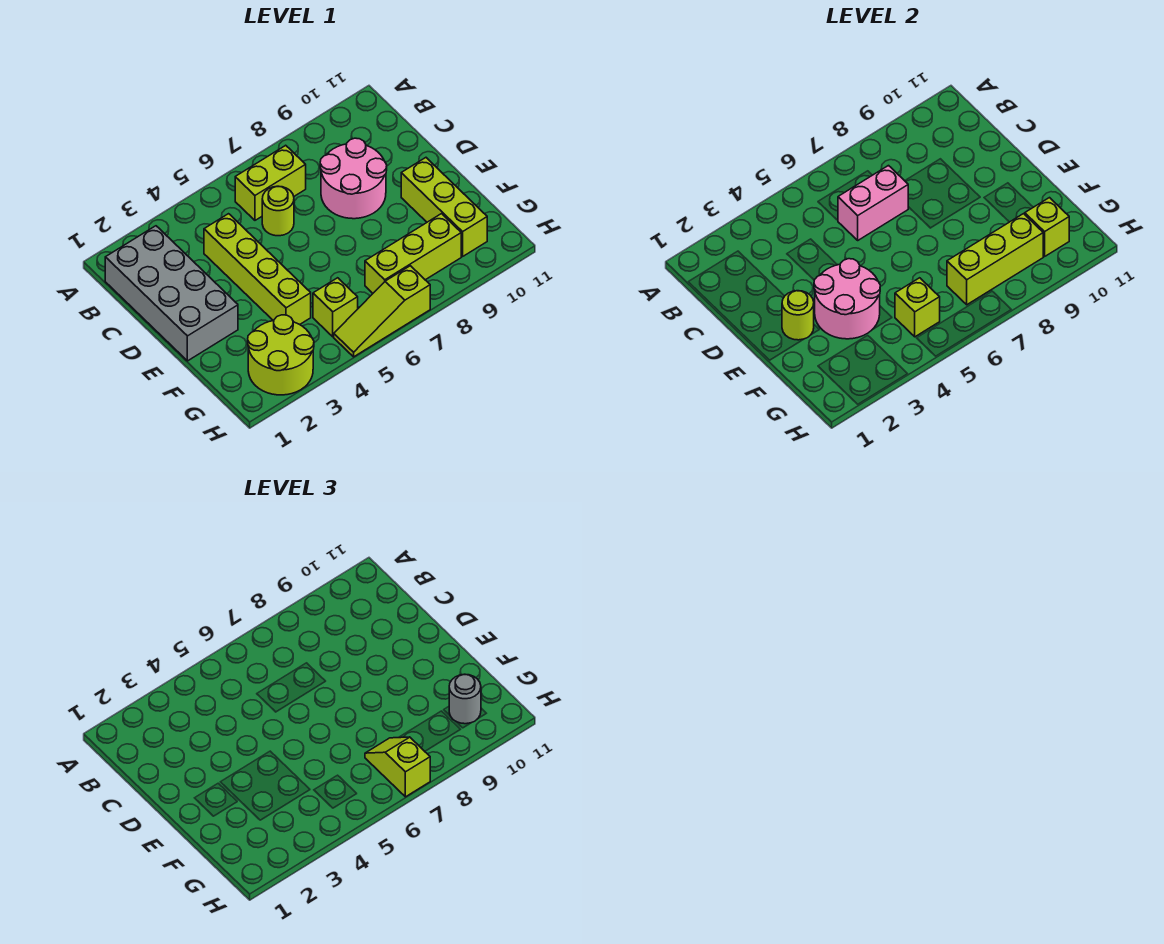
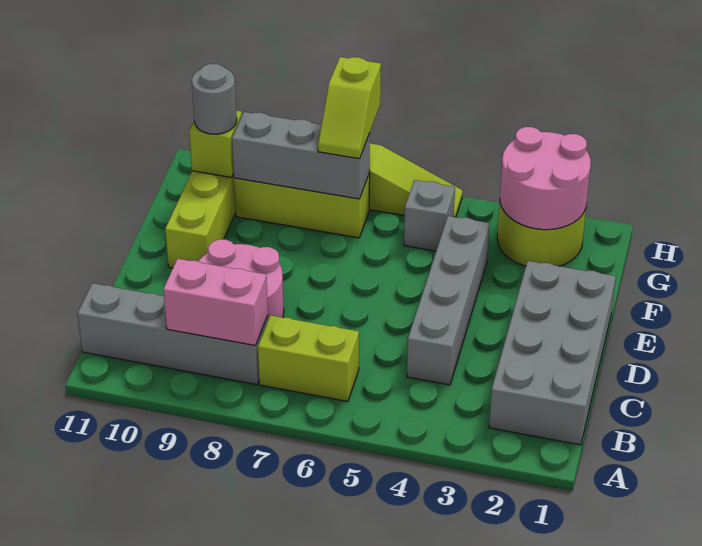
none -> grey 1x4 brick [77,283,268,385]
lime 1x4 brick [204,214,311,325] -> grey 1x4 brick [407,216,489,385]
lime 1x1 round brick [262,186,294,236] -> none
pink 1x2 brick [838,166,908,240] -> pink 1x2 brick moved to [163,259,268,345]
lime 1x1 round brick [782,291,814,340] -> none
pink 2x2 round brick [814,259,880,339] -> pink 2x2 round brick moved to [500,127,591,230]
lime 1x1 brick [313,278,358,337] -> grey 1x1 brick [404,180,455,251]
lime 1x1 brick [895,278,940,337] -> none
lime 1x3 brick [947,214,1043,305] -> grey 1x3 brick [232,112,370,199]

